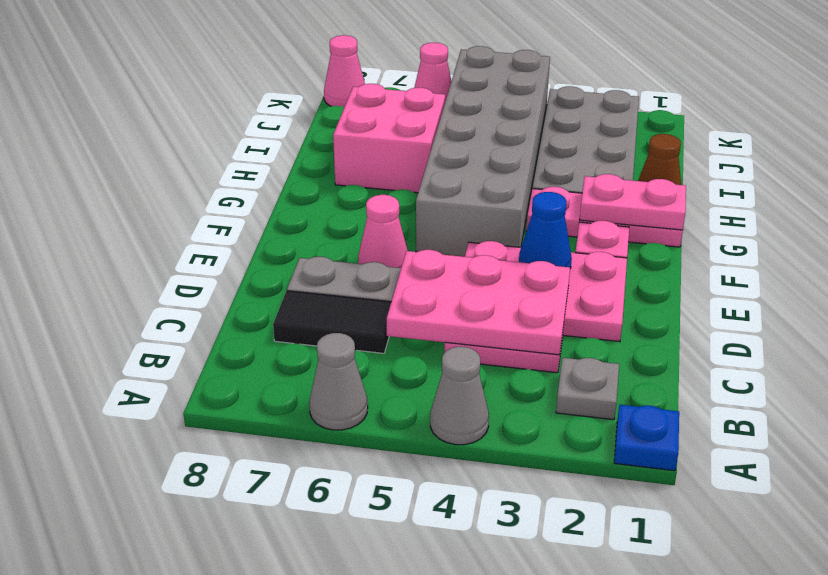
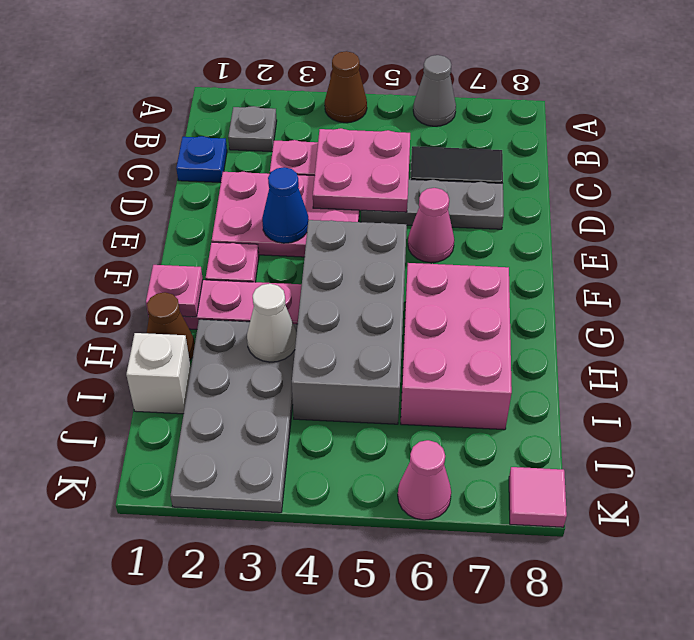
blue 1x1 plate [614,405,679,471] -> blue 1x1 plate moved to [176,136,227,183]
grey 1x1 cone [430,347,489,445] -> brown 1x1 cone [325,51,367,123]
pink 2x3 plate [387,250,570,355] -> pink 2x2 plate [313,128,410,212]
grey 2x6 brick [416,46,550,257] -> grey 2x4 brick [292,220,407,424]
pink 1x2 plate [580,174,686,230] -> pink 1x1 plate [146,265,203,317]
none -> white 1x1 cone [247,284,296,362]
pink 2x2 brick [333,84,445,193] -> pink 2x3 brick [401,263,512,430]
none -> white 1x1 brick [126,333,191,414]
pink 1x1 cone [324,35,365,107] -> pink 1x1 tile [509,467,567,527]

